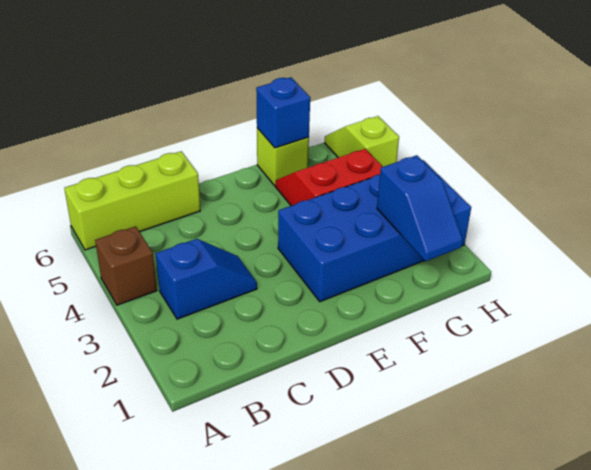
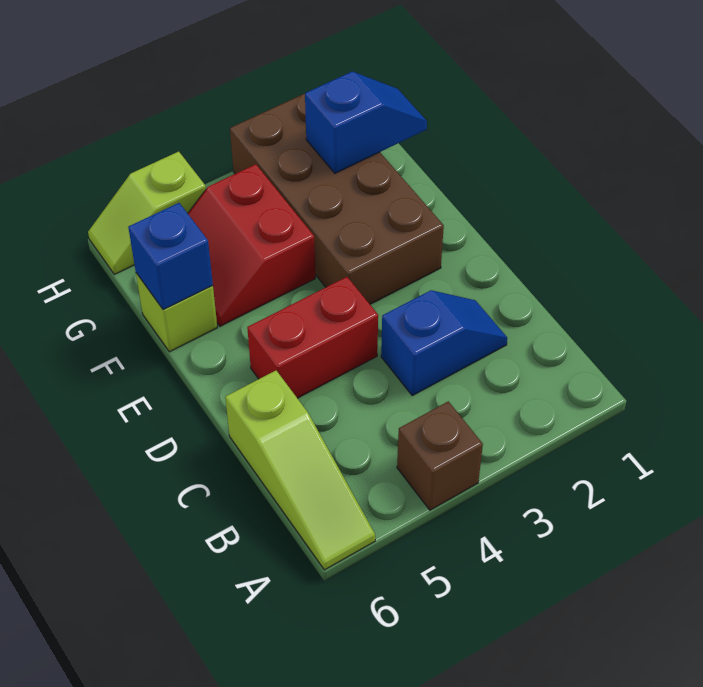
lime 1x3 brick [64,151,200,250] -> lime 1x3 slope [225,371,375,570]
blue 1x2 slope [156,239,257,319] -> blue 1x2 slope turned to [381,290,507,396]
none -> red 1x2 brick [247,277,378,398]
blue 2x4 brick [278,160,471,302] -> brown 2x4 brick [230,94,444,304]

